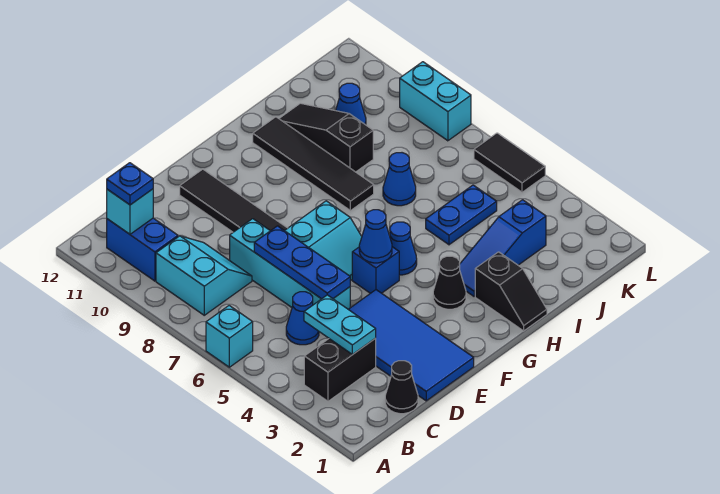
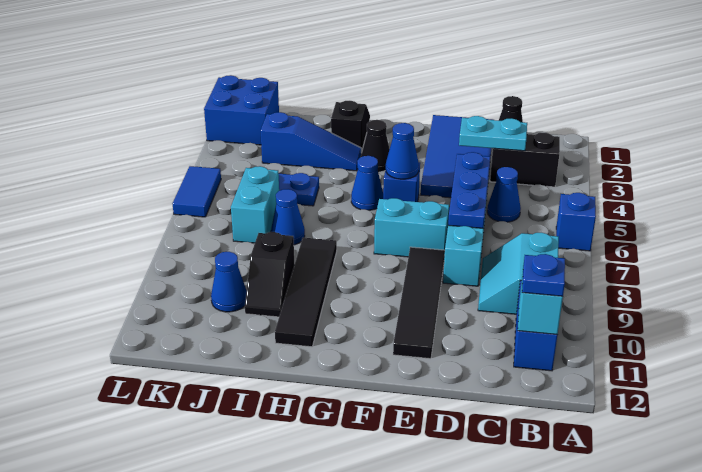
cyan 1x1 brick [206,306,253,367] -> blue 1x1 brick [556,193,596,251]
cyan 1x2 plate [304,295,376,354] -> cyan 1x2 plate turned to [459,116,527,151]
black 1x3 slope [279,103,373,172] -> black 1x2 slope [245,232,295,317]
none -> blue 2x2 brick [204,75,279,145]
black 1x2 tile [474,133,545,192] -> blue 1x2 tile [173,166,221,217]
cyan 1x2 brick [400,62,471,141] -> cyan 1x2 brick moved to [231,166,279,243]

